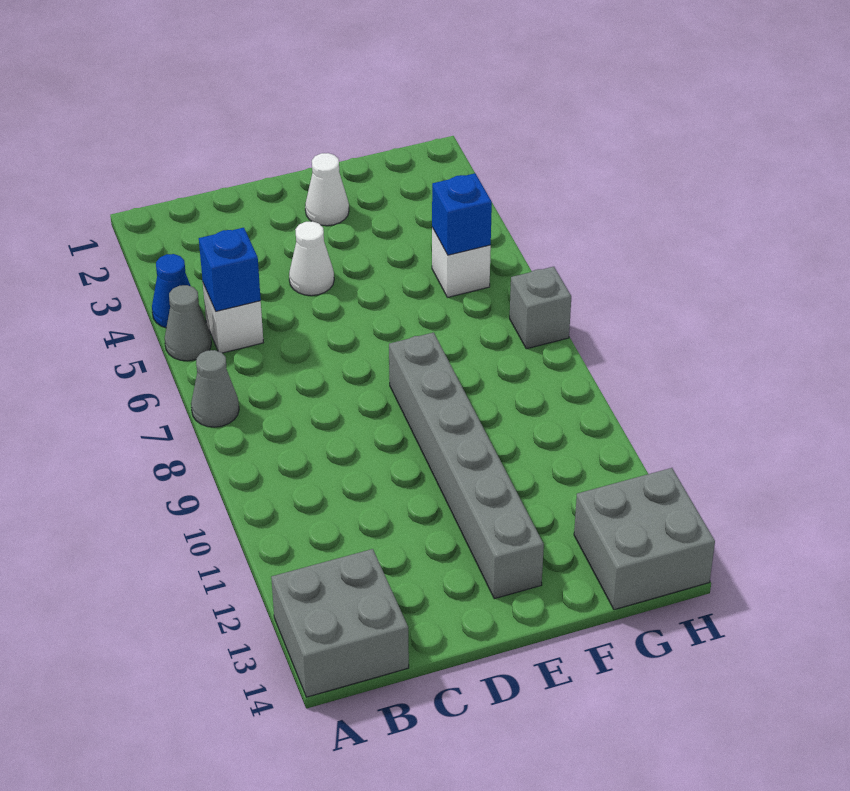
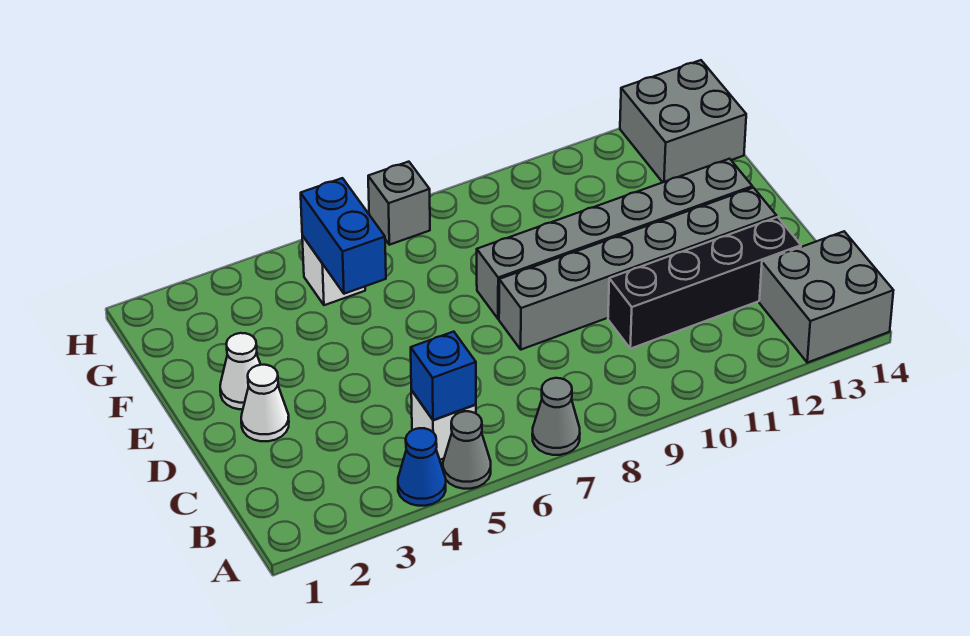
none -> black 1x4 brick [608,217,801,349]
white 1x1 cone [289,221,334,296] -> white 1x1 cone moved to [241,365,289,441]
none -> grey 1x6 brick [499,188,777,350]
blue 1x1 brick [432,173,492,255] -> blue 1x2 brick [301,178,386,294]

